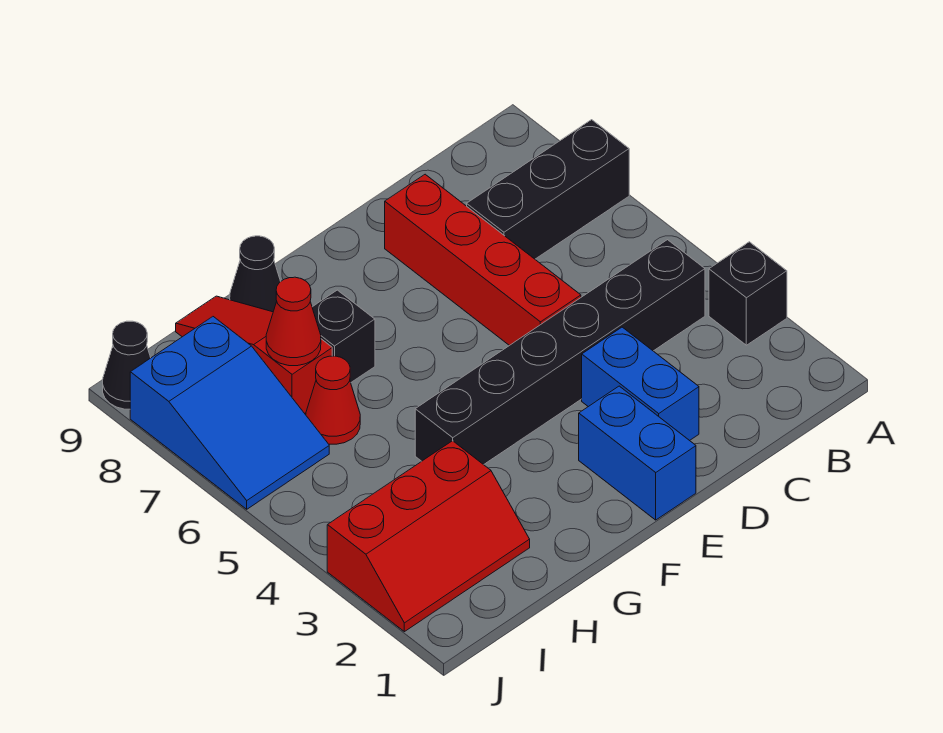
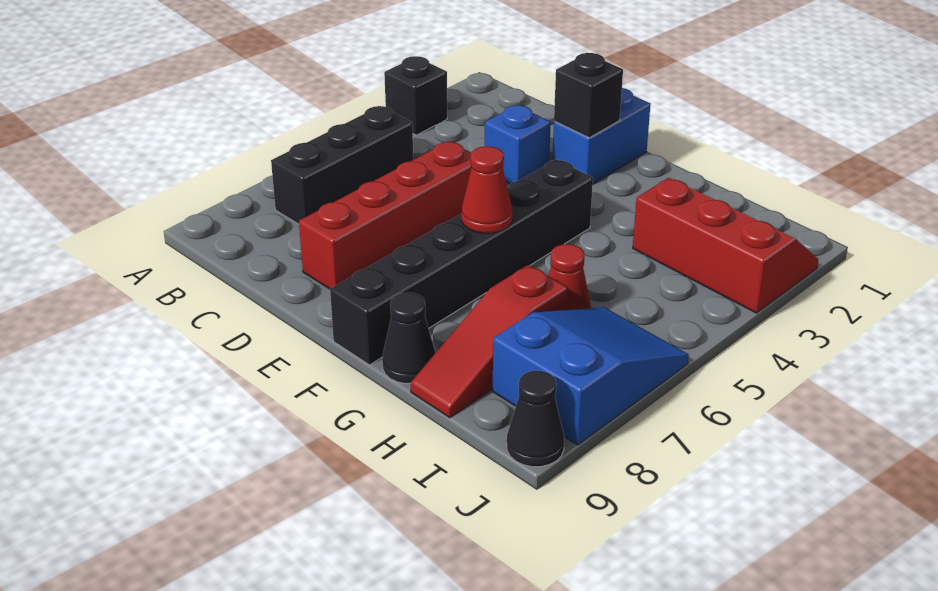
black 1x3 brick [467,120,629,259] -> black 1x3 brick turned to [271,106,413,224]
black 1x6 brick [415,240,705,465] -> black 1x6 brick turned to [330,159,593,365]
blue 1x2 brick [582,327,699,441] -> blue 1x1 brick [485,105,551,184]
black 1x1 brick [312,290,375,382] -> black 1x1 brick moved to [554,53,623,138]
red 1x1 cone [266,277,321,366] -> red 1x1 cone moved to [462,146,512,233]

